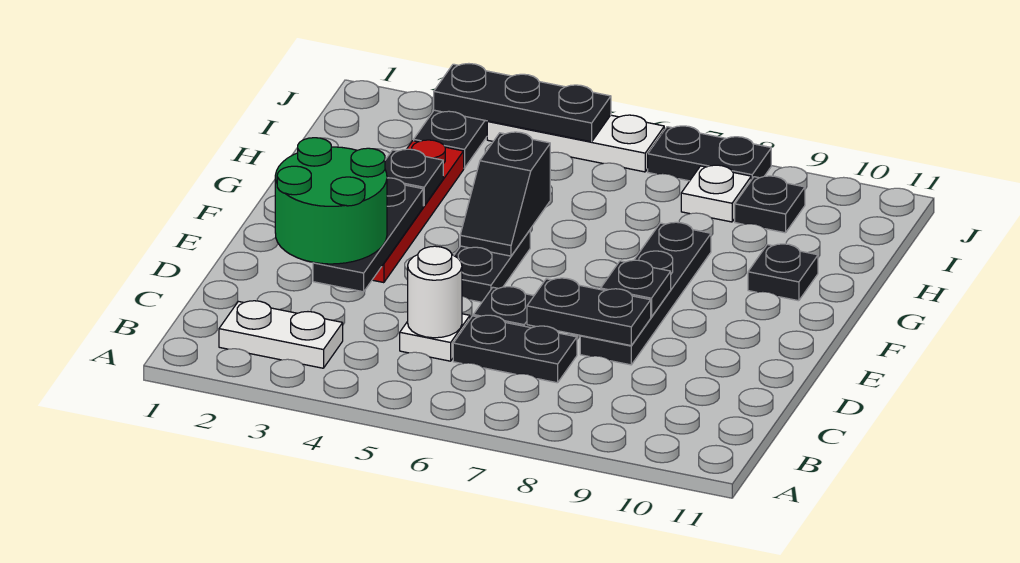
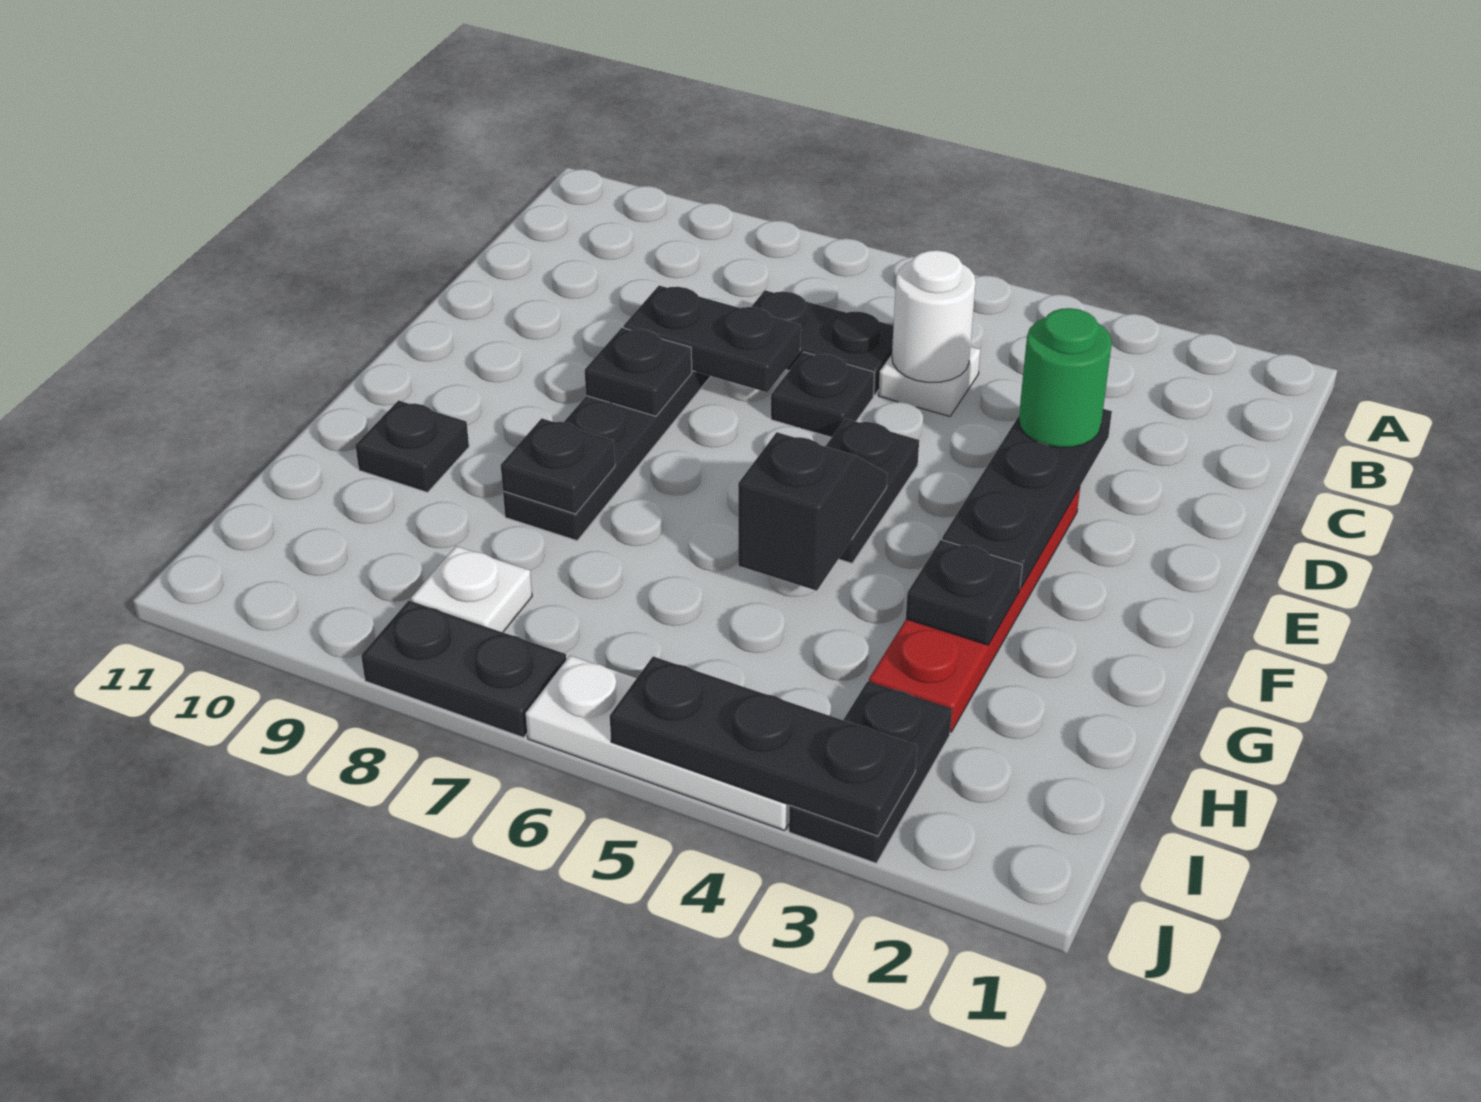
white 1x2 plate [219,301,343,368] -> none
green 2x2 round brick [275,138,387,264] -> green 1x1 round brick [1019,308,1112,447]
black 1x1 plate [735,176,805,233] -> black 1x1 plate moved to [501,418,615,514]

